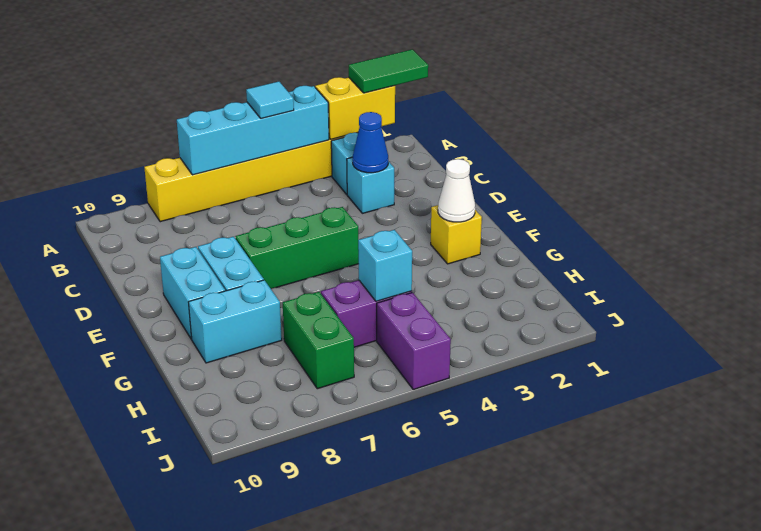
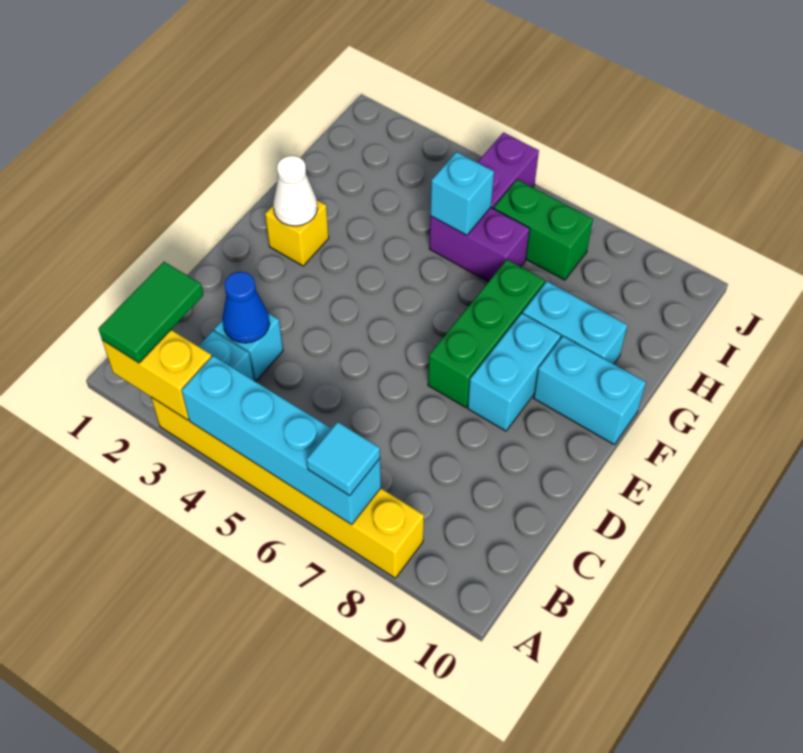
green 1x2 tile [349,49,428,93] -> green 1x2 tile turned to [98,262,203,363]
cyan 1x1 tile [246,82,294,119] -> cyan 1x1 tile moved to [306,422,380,496]
green 1x3 brick [236,207,359,289] -> green 1x3 brick turned to [428,260,545,407]
cyan 1x2 brick [160,247,225,339] -> cyan 1x2 brick turned to [534,336,646,445]
green 1x2 brick [283,292,354,389] -> green 1x2 brick turned to [494,180,593,280]

